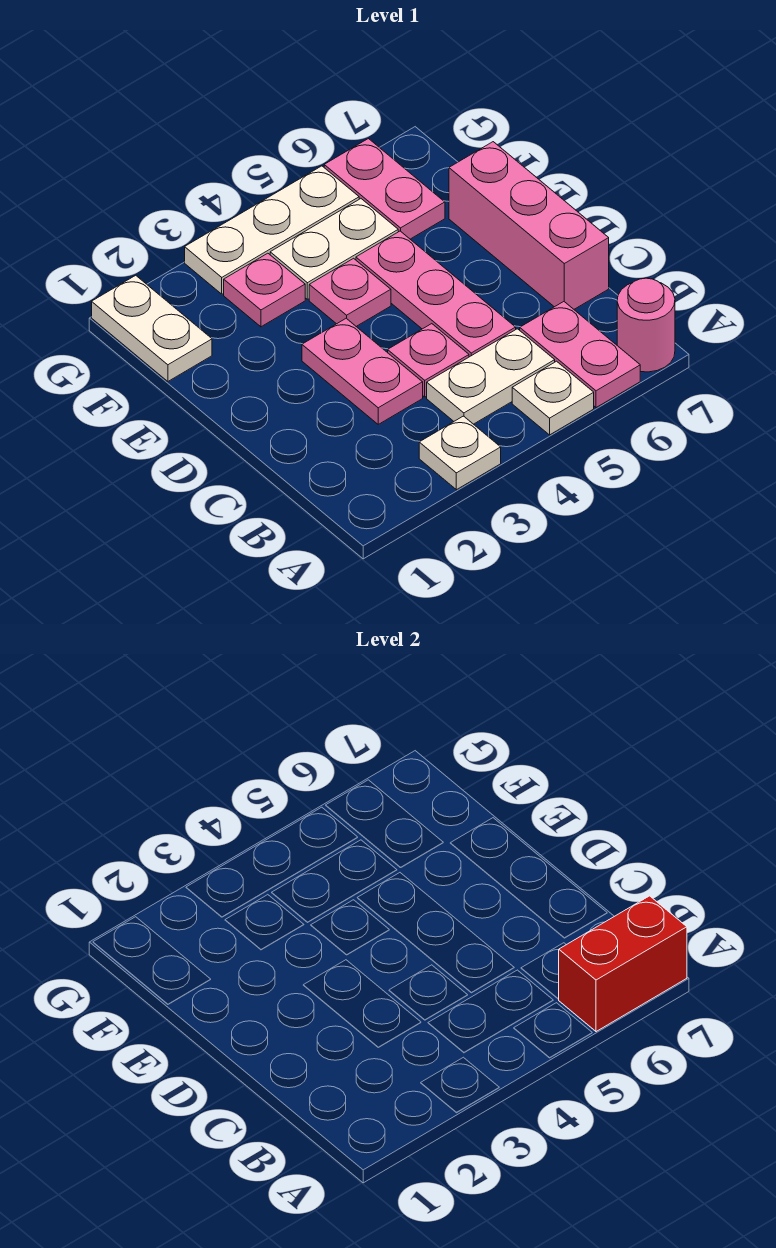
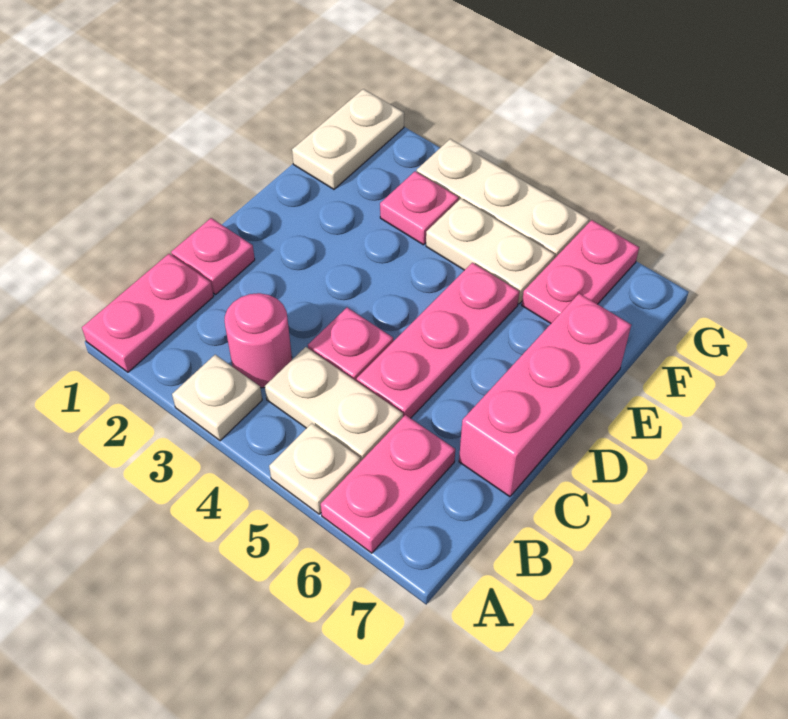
red 1x2 brick [559,896,687,1032] -> none
pink 1x1 round brick [617,278,675,372] -> pink 1x1 round brick moved to [225,293,292,388]
pink 1x2 plate [302,318,423,424] -> pink 1x2 plate moved to [82,254,214,372]
pink 1x1 plate [309,258,391,327] -> pink 1x1 plate moved to [171,218,255,295]

